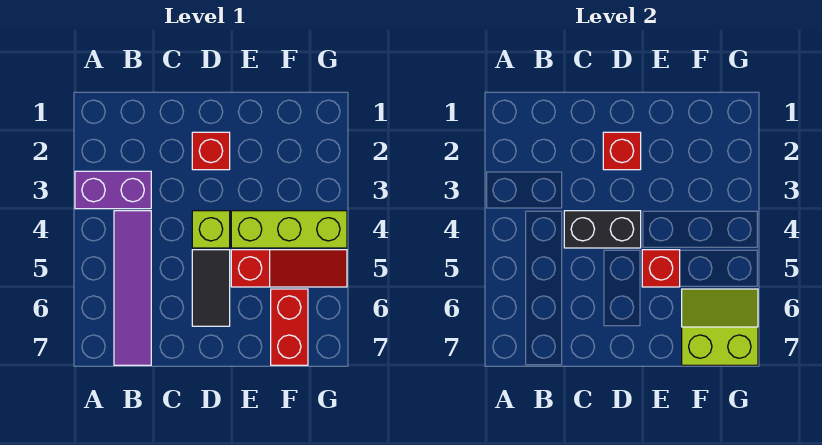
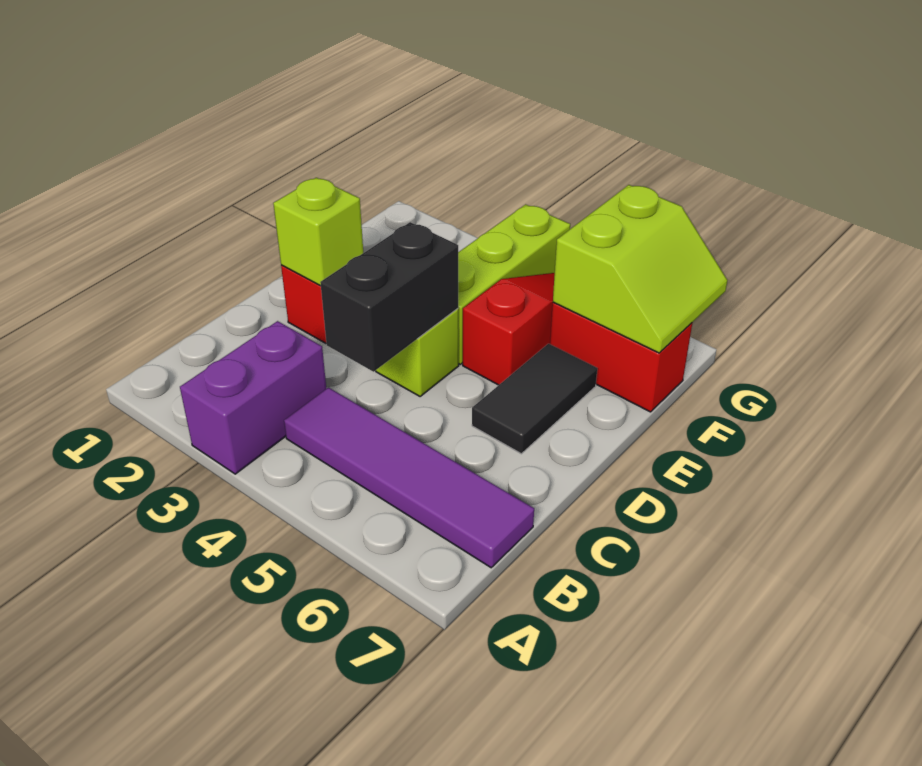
red 1x1 brick [603,132,641,170] -> lime 1x1 brick [273,178,363,286]
black 1x2 tile [192,250,230,326] -> black 1x2 tile turned to [472,344,597,454]
red 1x1 brick [642,250,680,287] -> none
lime 2x2 slope [682,289,758,365] -> lime 2x2 slope turned to [553,185,727,353]

